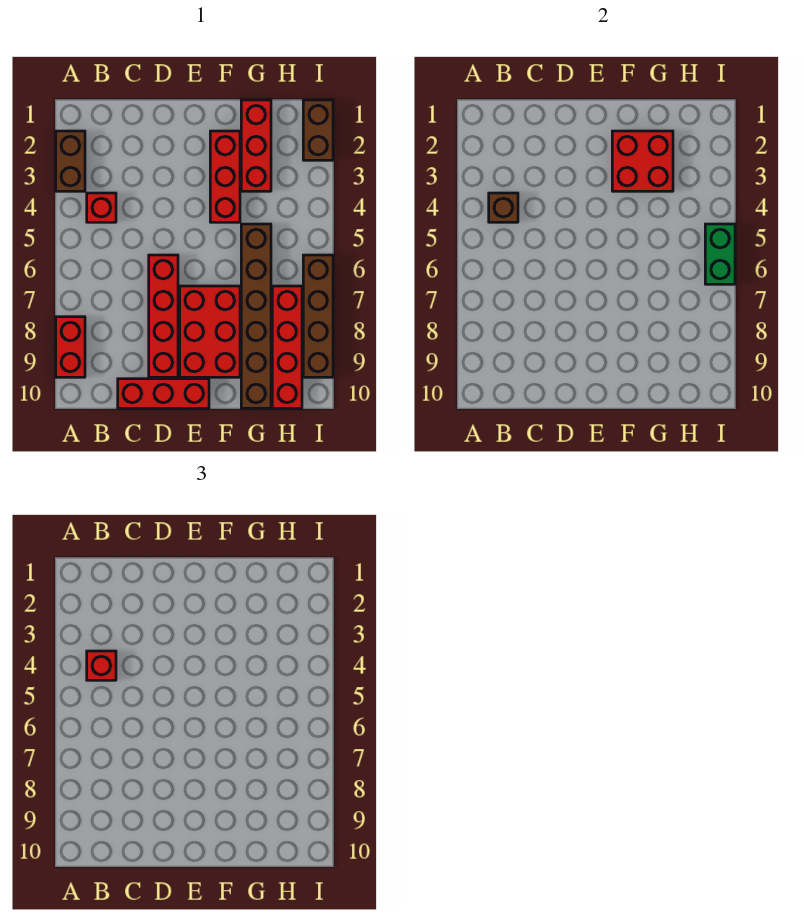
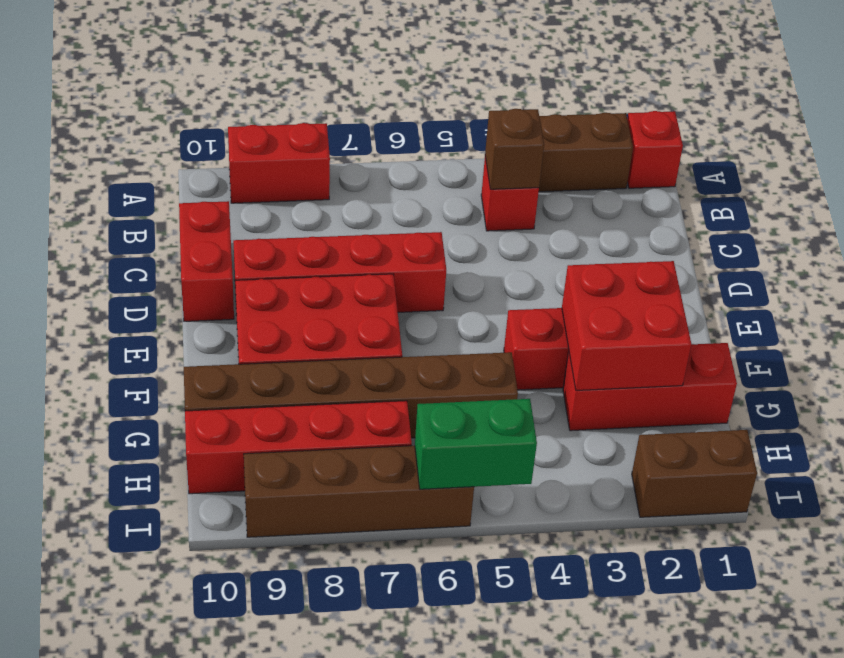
red 1x1 brick [87,651,116,680] -> red 1x1 brick moved to [627,111,683,188]
red 1x3 brick [118,379,209,408] -> red 1x2 brick [179,201,234,321]

